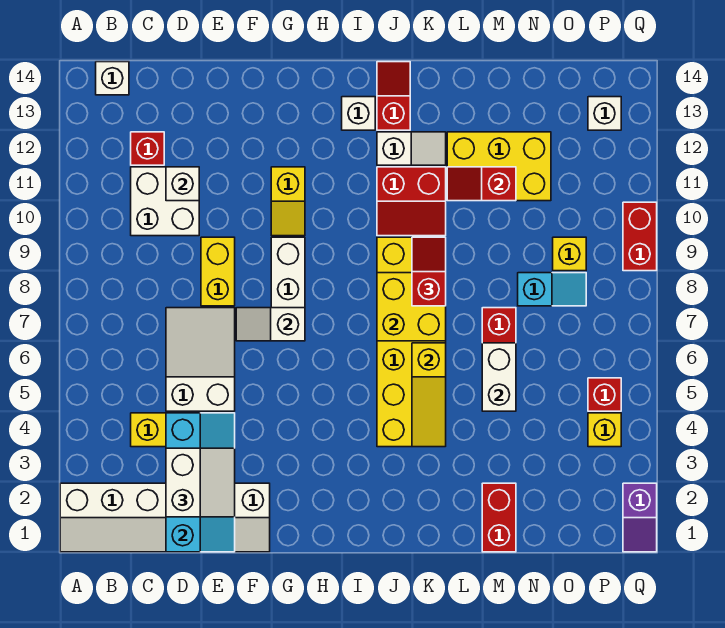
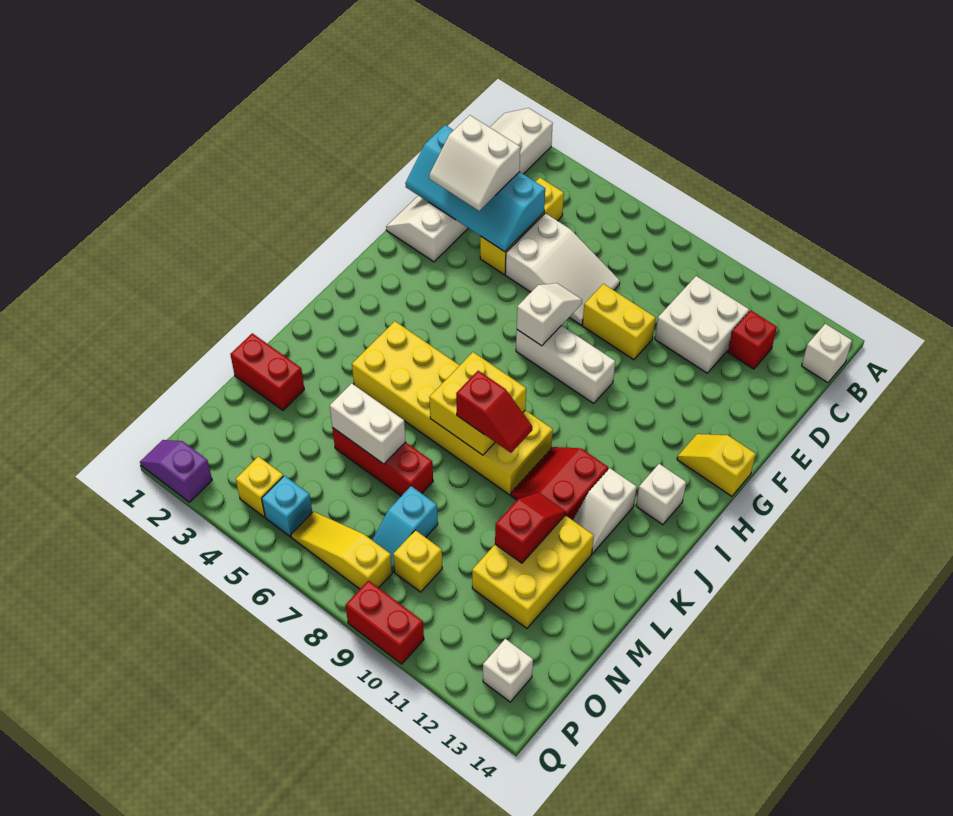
white 1x1 brick [166,167,199,201] -> none
yellow 1x2 slope [271,167,305,236] -> yellow 1x2 slope moved to [677,434,756,496]
red 1x2 slope [377,62,410,130] -> none
yellow 1x3 slope [412,343,446,447] -> yellow 1x3 slope moved to [291,512,392,589]
red 1x1 brick [588,378,621,411] -> cyan 1x1 brick [262,476,312,537]

